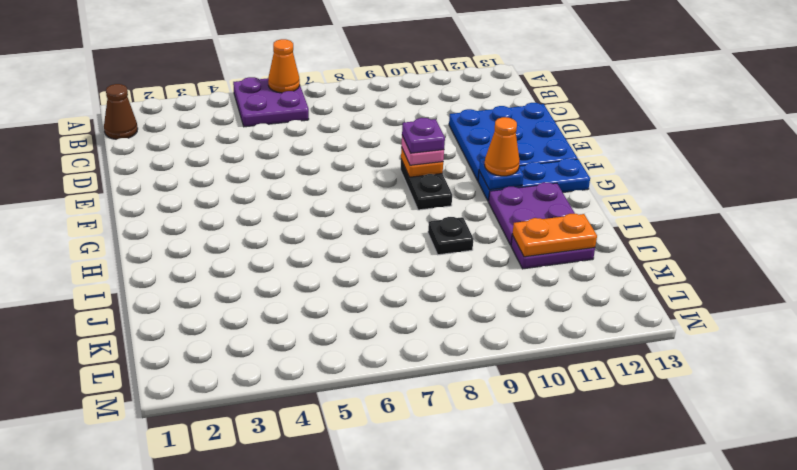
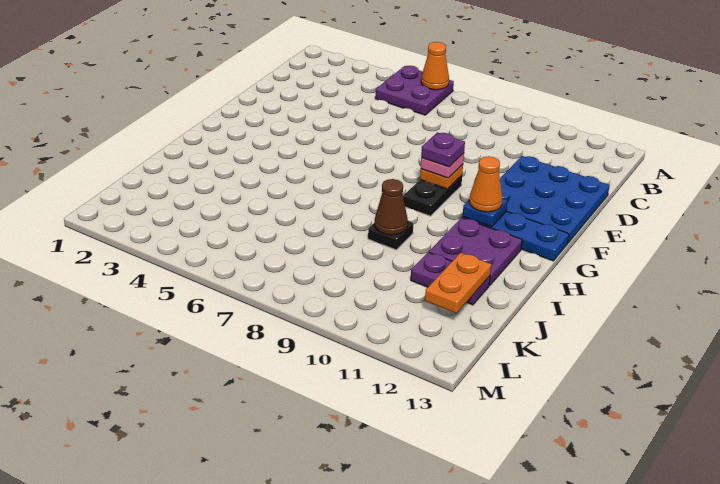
brown 1x1 cone [104,84,138,139] -> brown 1x1 cone moved to [375,179,408,235]
orange 1x2 plate [512,214,597,257] -> orange 1x2 plate turned to [425,253,491,313]

